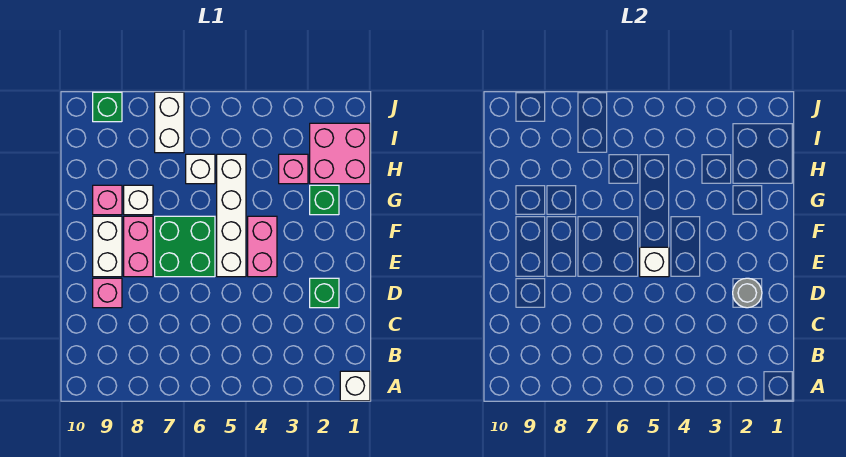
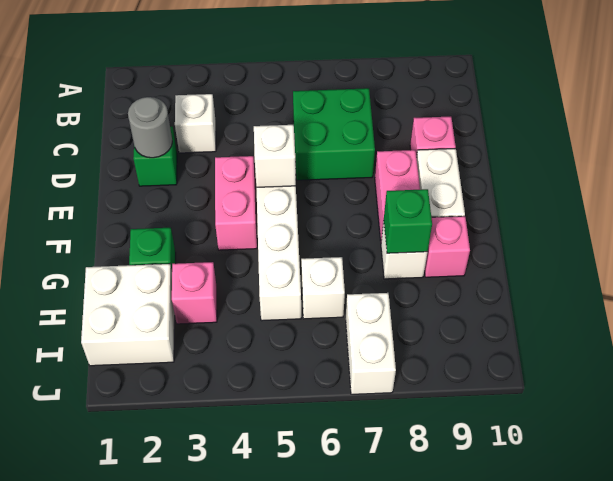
white 1x1 brick [340,371,370,401] -> white 1x1 brick moved to [175,94,216,153]
green 2x2 brick [155,216,215,277] -> green 2x2 brick moved to [293,88,375,180]
pink 2x2 brick [310,123,370,184] -> white 2x2 brick [81,264,175,366]
green 1x1 brick [93,92,122,122] -> green 1x1 brick moved to [384,189,432,253]

